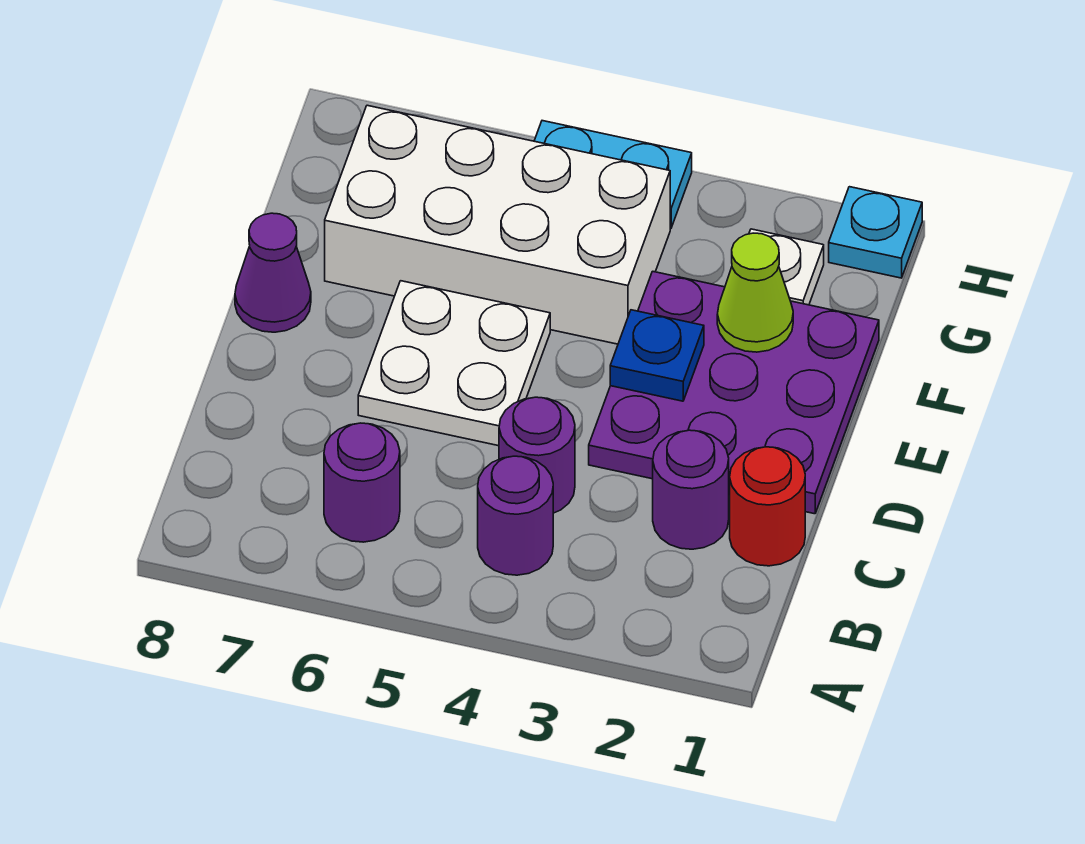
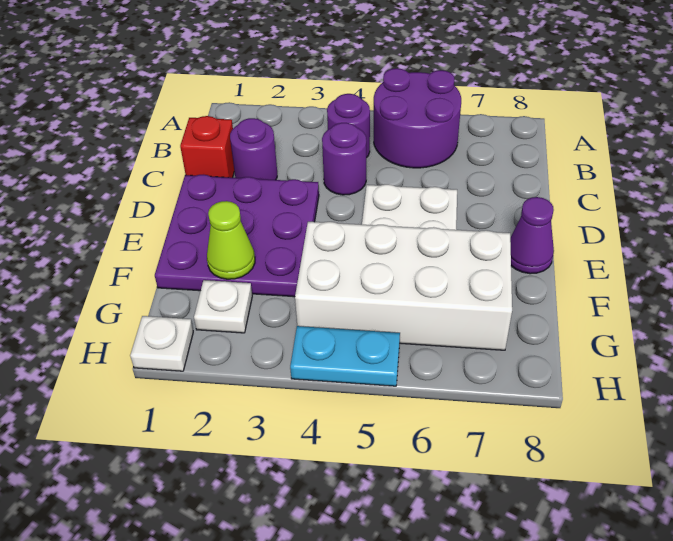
purple 1x1 round brick [324,423,400,542] -> purple 2x2 round brick [374,68,461,168]
red 1x1 round brick [730,447,805,566] -> red 1x1 brick [180,116,234,178]
blue 1x1 plate [610,310,704,401] -> none
cyan 1x1 plate [829,187,922,278] -> white 1x1 plate [130,316,193,371]

